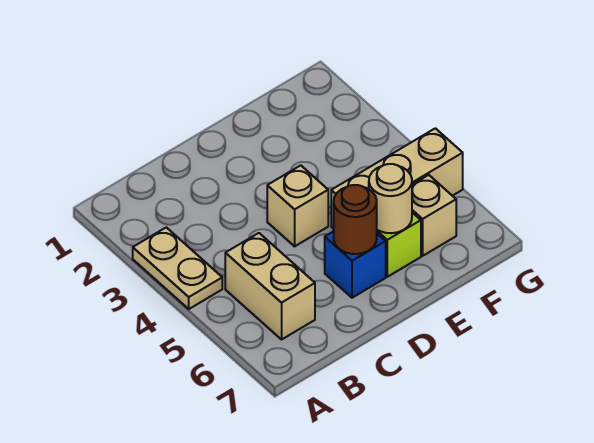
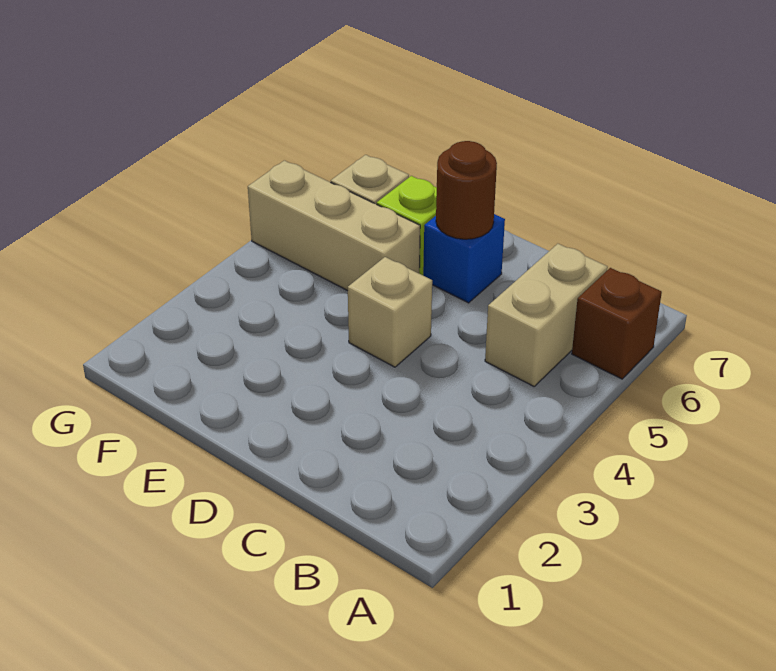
tan 1x2 plate [133,227,222,309] -> none
none -> brown 1x1 brick [572,268,662,379]
tan 1x1 round brick [369,164,412,233] -> none

